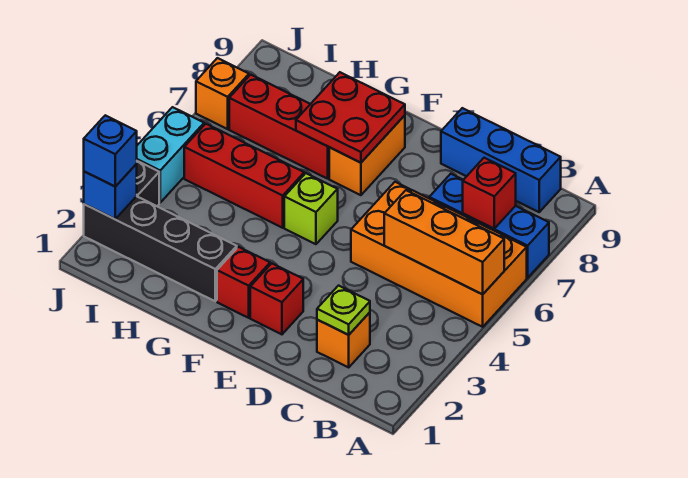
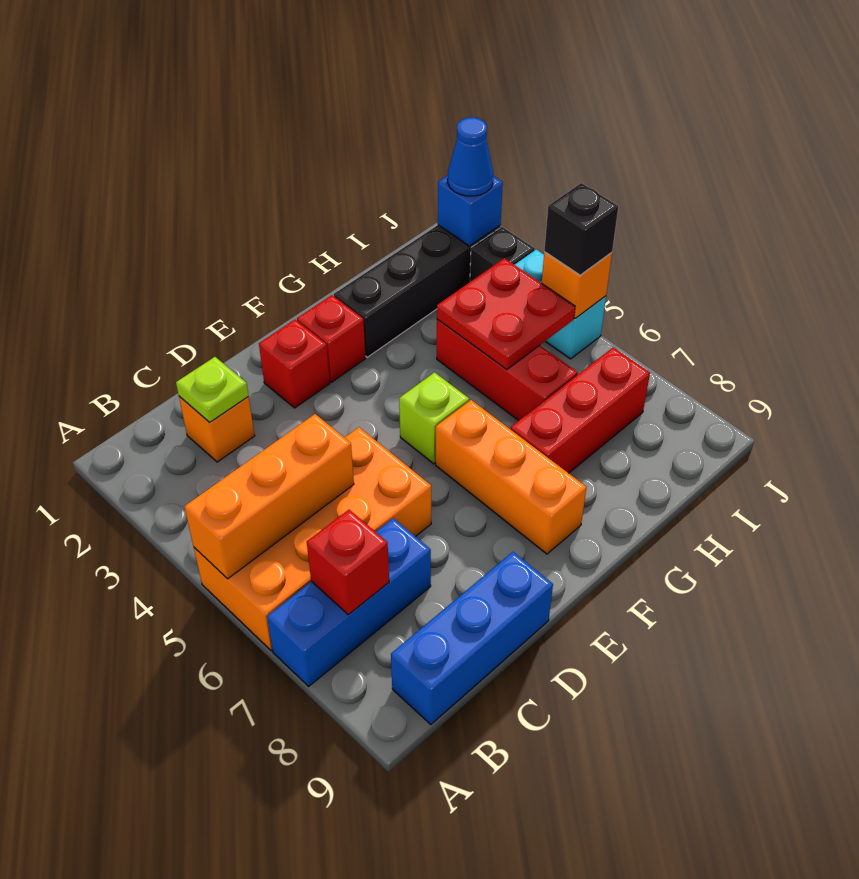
orange 1x2 brick [329,115,405,195] -> orange 1x3 brick [436,400,586,554]
red 2x2 plate [296,72,405,163] -> red 2x2 plate moved to [437,258,575,370]
red 1x3 brick [184,124,304,228] -> red 1x3 brick turned to [437,319,578,421]
blue 1x1 brick [84,115,137,187] -> blue 1x1 cone [448,117,493,196]
none -> black 1x1 brick [544,183,618,275]
orange 1x1 brick [196,58,249,129] -> orange 1x1 brick moved to [542,252,612,318]

